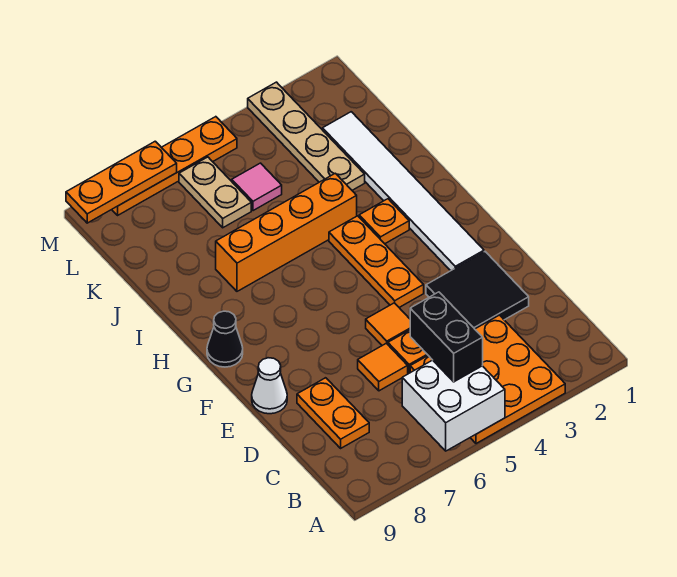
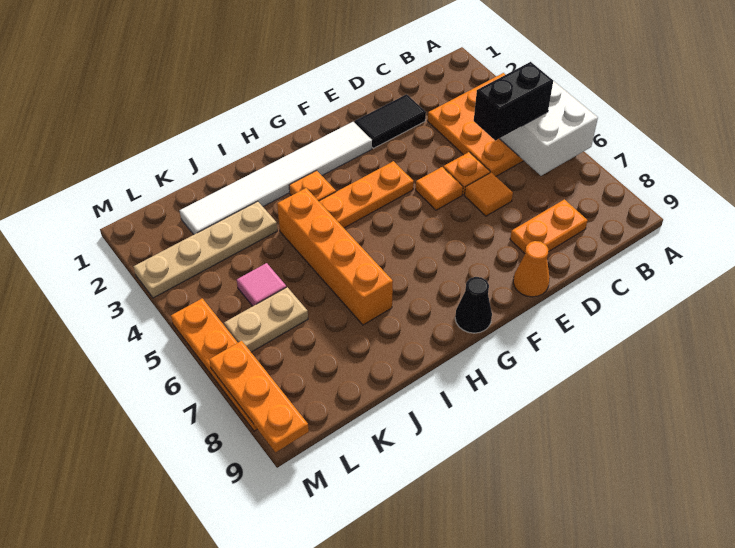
black 2x2 tile [426,252,529,329] -> black 1x2 tile [355,94,426,148]
white 1x1 cone [252,358,287,414] -> orange 1x1 cone [513,241,550,297]

